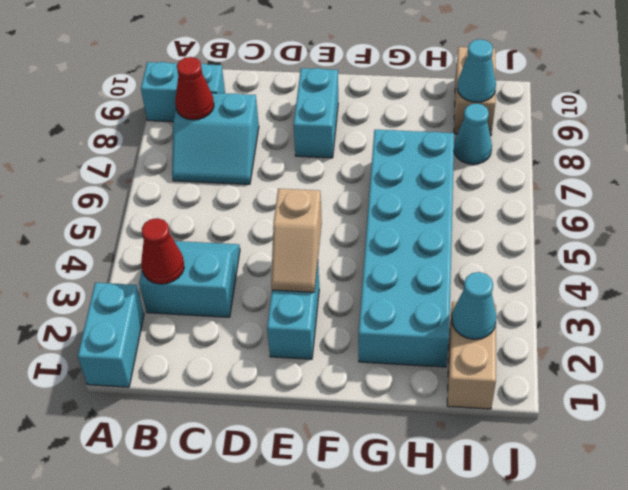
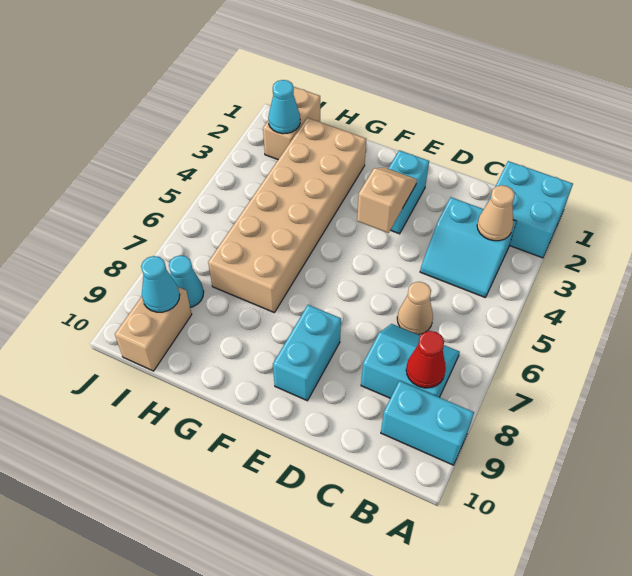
cyan 1x2 brick [78,283,144,387] -> cyan 2x2 brick [487,161,573,258]
red 1x1 cone [141,218,184,284] -> tan 1x1 cone [477,185,515,241]
none -> tan 1x1 cone [397,282,433,335]
cyan 2x6 brick [359,130,454,367] -> tan 2x6 brick [208,118,366,313]

